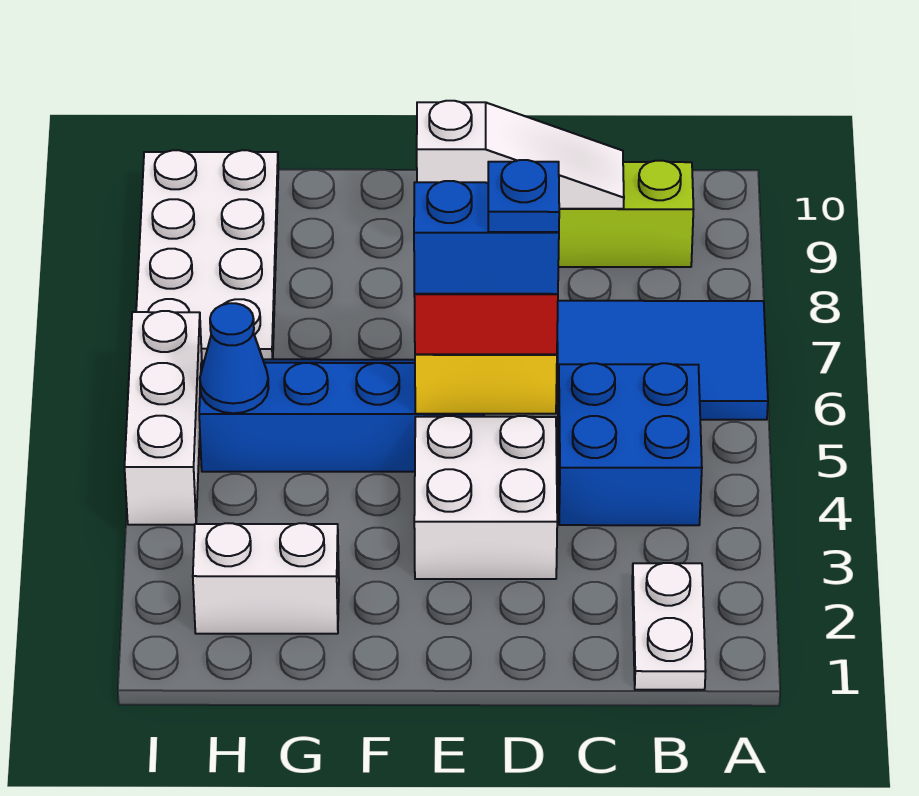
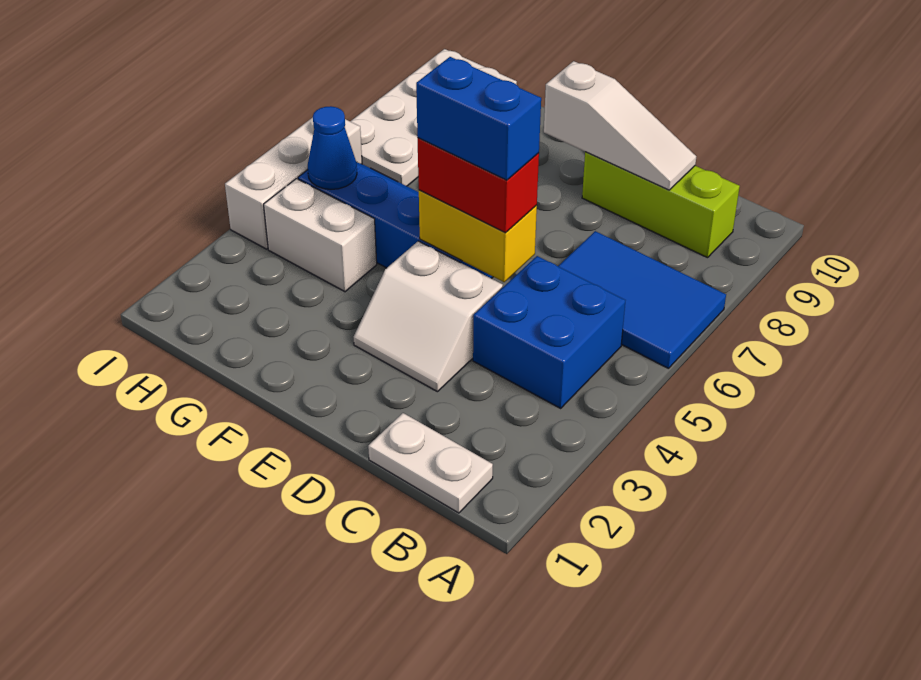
white 1x2 plate [632,563,706,690] -> white 1x2 plate turned to [368,413,493,513]
white 2x2 brick [414,416,557,579] -> white 2x2 slope [354,241,503,392]
blue 1x1 plate [488,160,559,232] -> none
white 1x2 brick [193,523,339,634] -> white 1x2 brick moved to [264,179,377,292]

